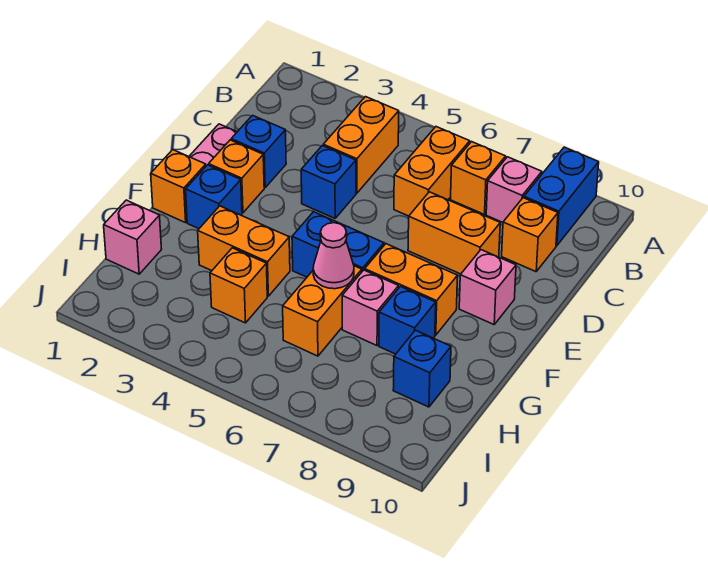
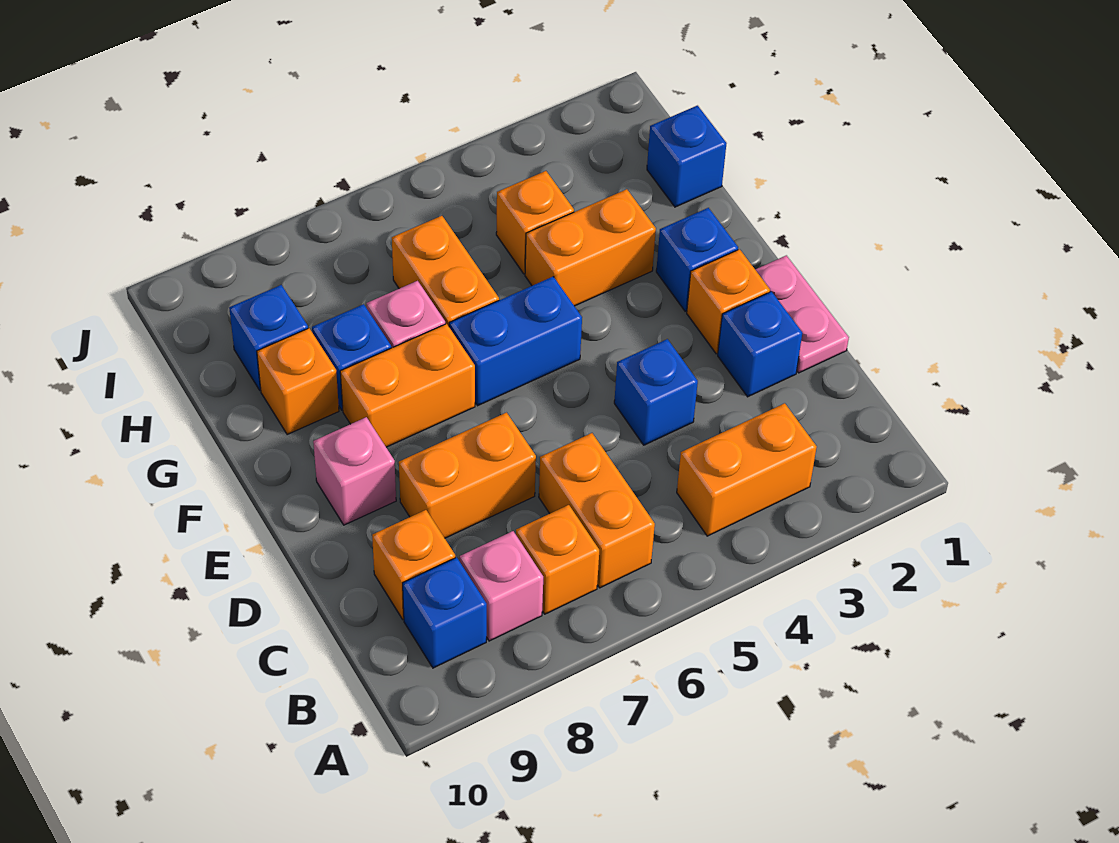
blue 1x2 brick [524,147,599,246] -> blue 1x1 brick [403,557,487,668]
orange 1x2 brick [323,97,399,193] -> orange 1x2 brick turned to [677,403,817,536]
orange 1x1 brick [151,150,206,223] -> orange 1x1 brick moved to [257,328,339,435]
pink 1x1 cone [313,223,354,289] -> none
pink 1x1 brick [104,200,162,274] -> blue 1x1 brick [647,106,727,207]

